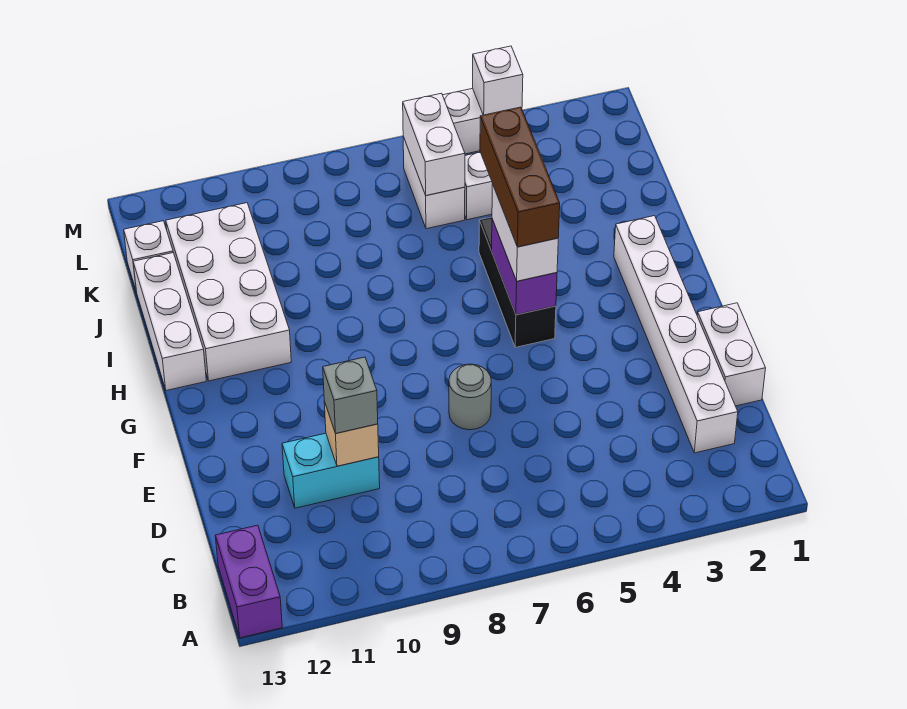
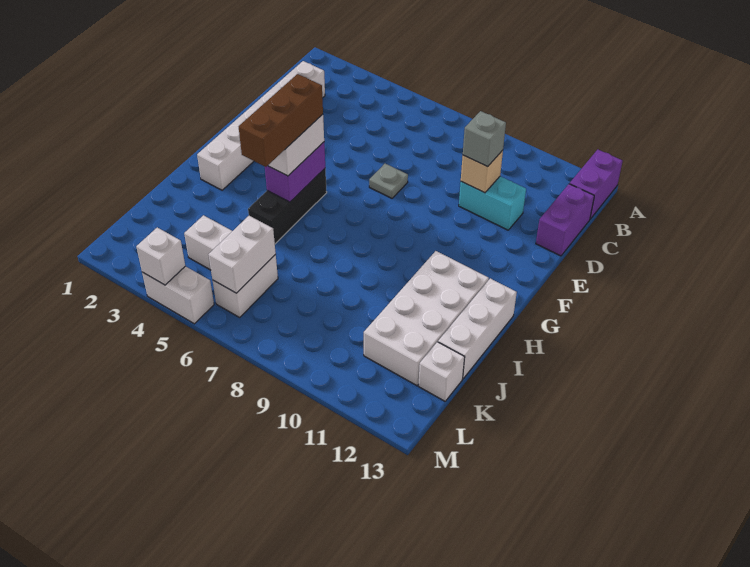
none -> purple 1x2 brick [536,184,594,256]
white 1x2 brick [697,303,766,406] -> none
grey 1x1 round brick [449,364,491,430] -> grey 1x1 plate [369,164,408,198]

